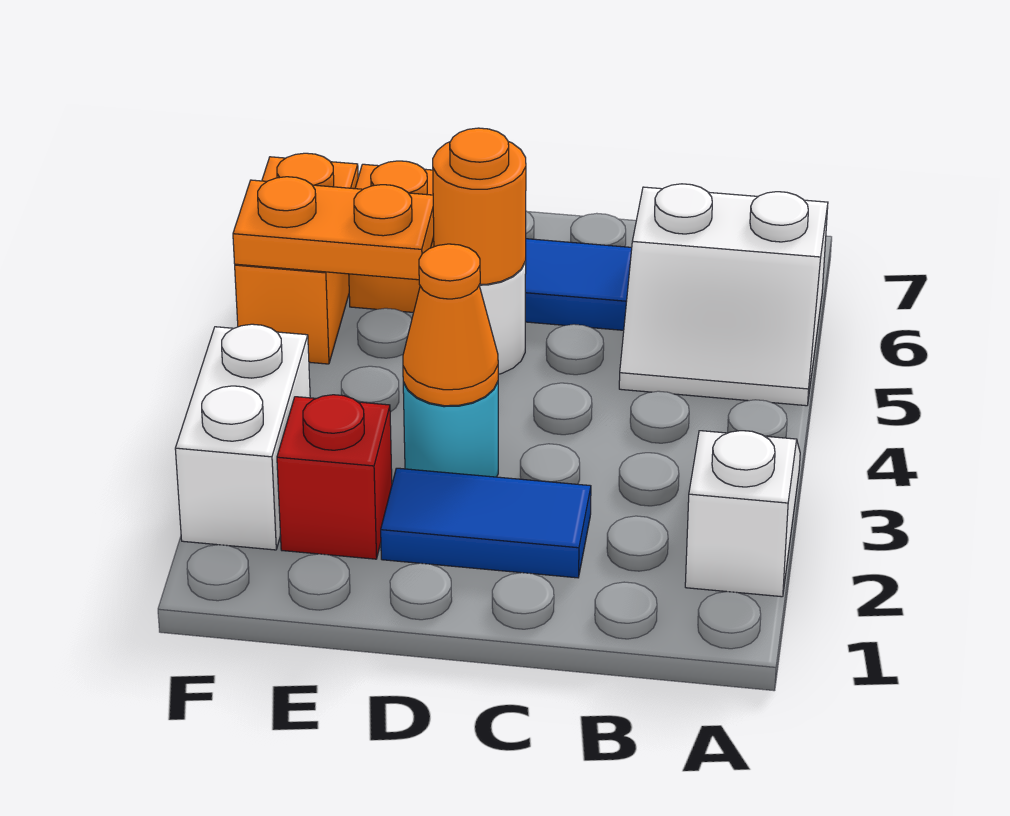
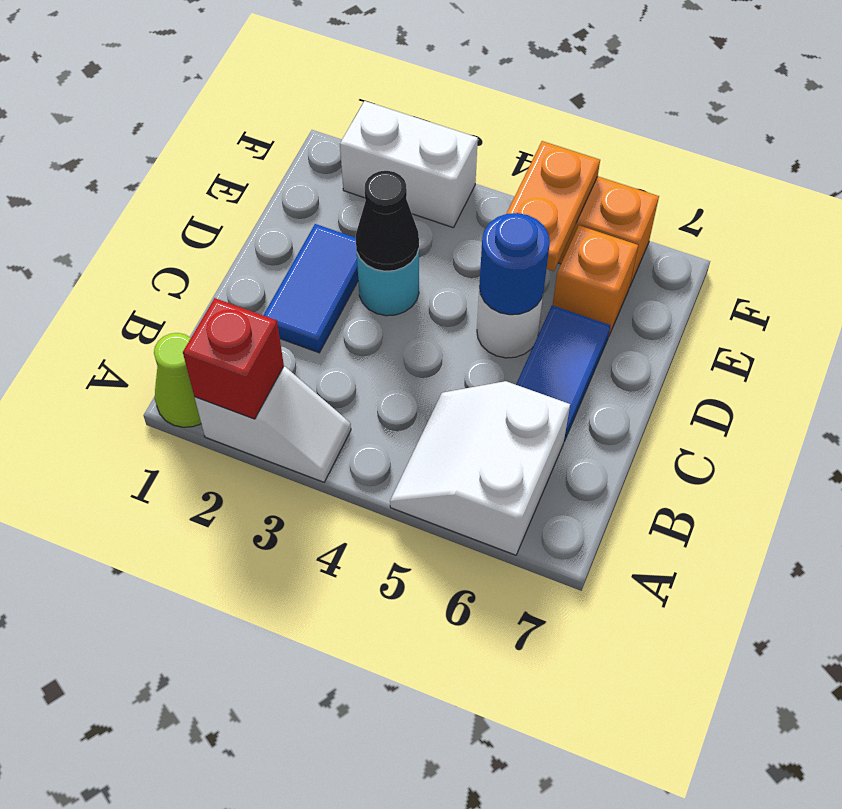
none -> lime 1x1 cone [154,333,201,427]
orange 1x1 cone [403,244,498,406] -> black 1x1 cone [356,171,419,271]
orange 1x1 round brick [433,128,526,284] -> blue 1x1 round brick [479,213,550,315]
red 1x1 brick [277,395,392,559] -> red 1x1 brick moved to [183,298,284,419]

